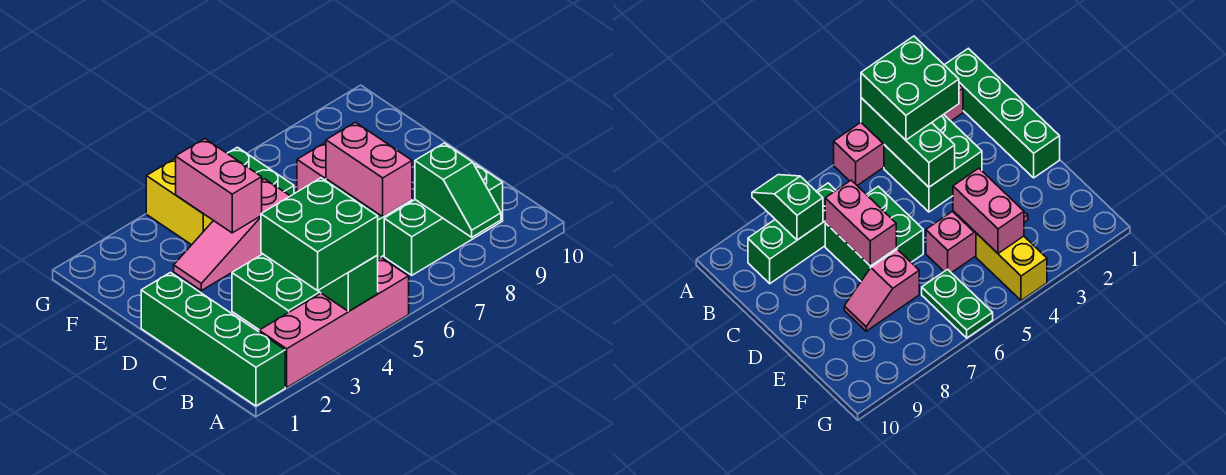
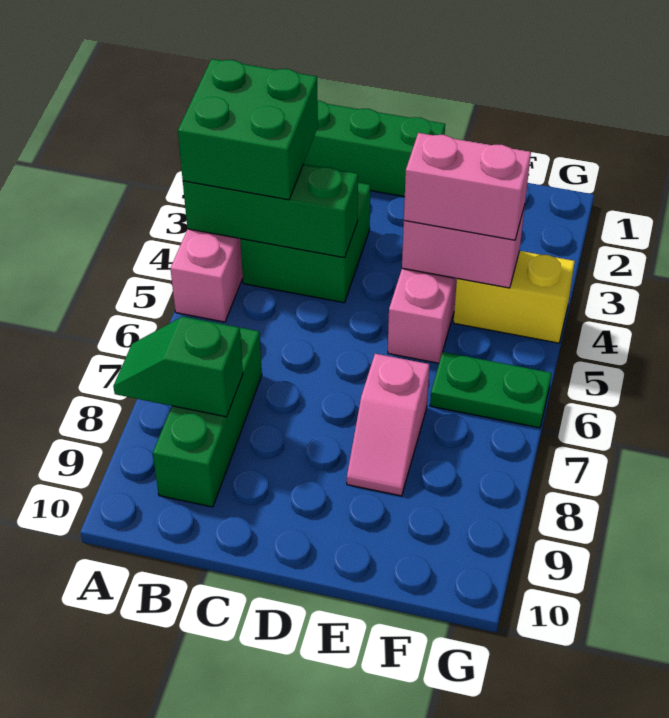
green 2x2 brick [825,186,923,281] -> none
pink 1x2 brick [326,122,412,217] -> pink 1x2 brick moved to [404,133,531,240]

